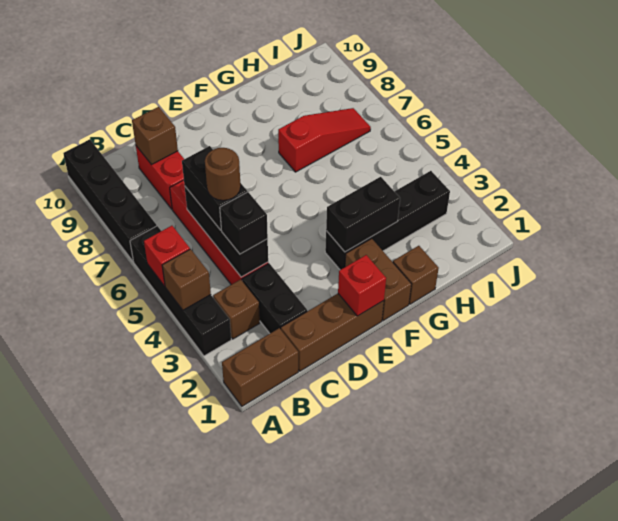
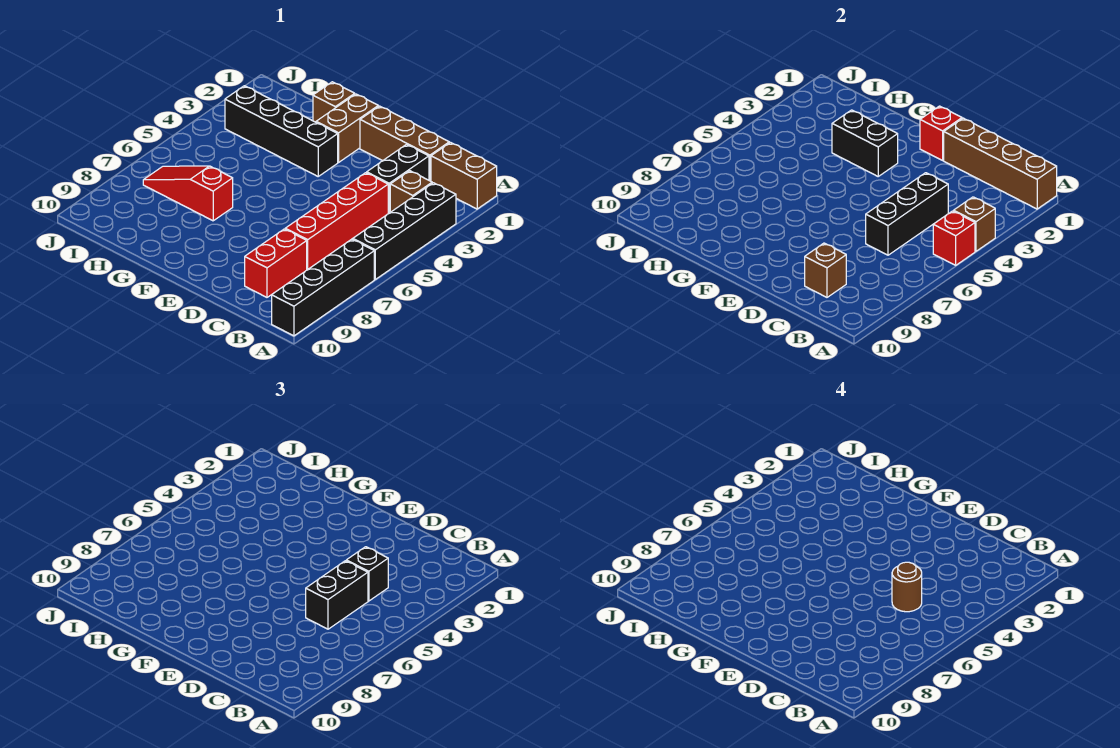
none -> brown 1x4 brick [944,118,1057,209]

